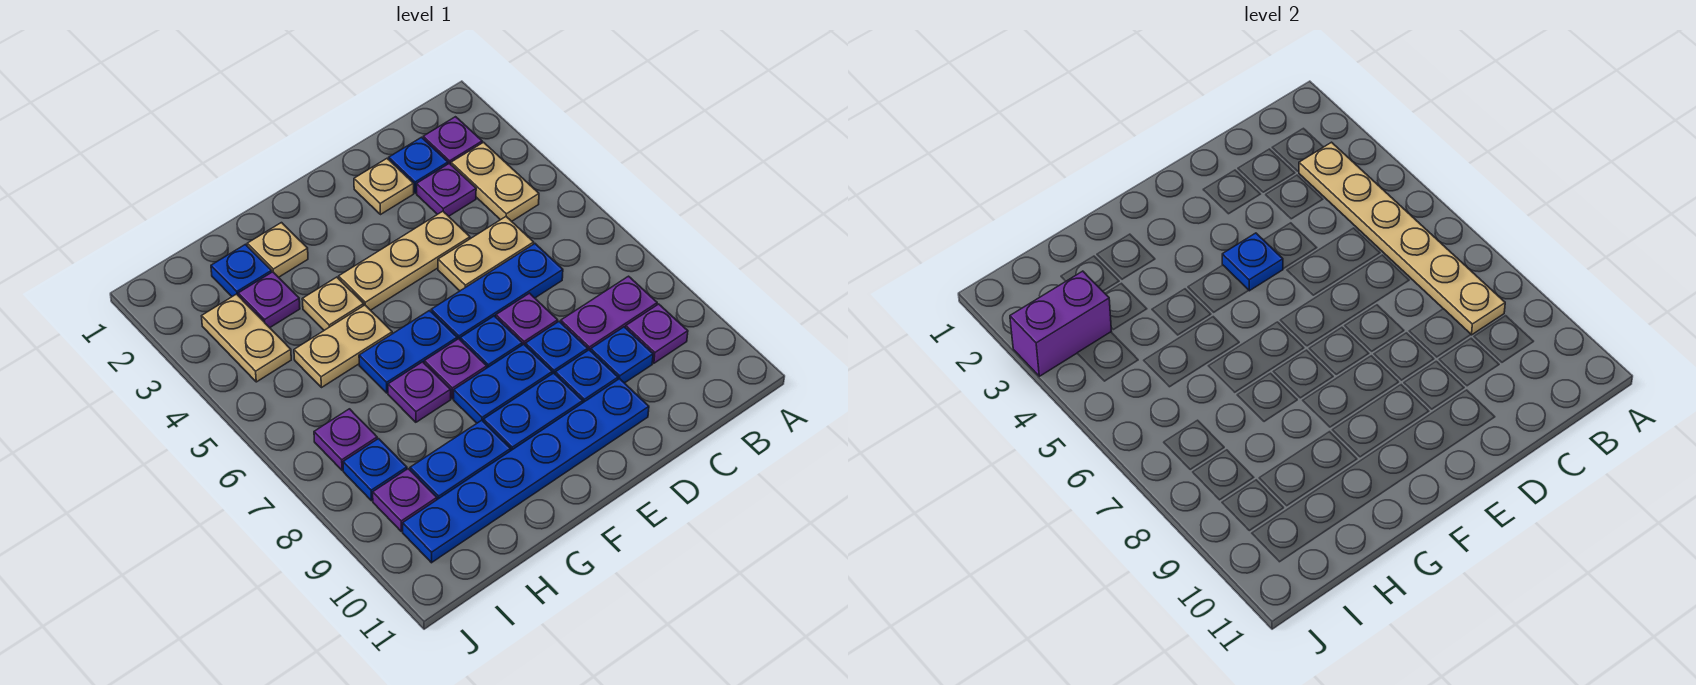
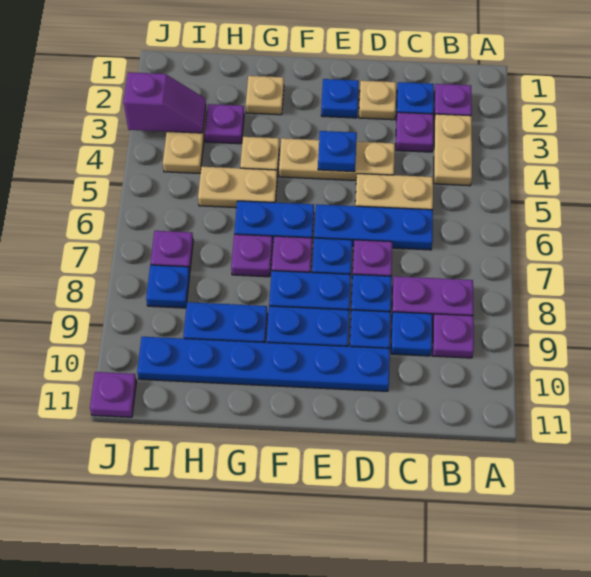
tan 1x6 plate [1299,142,1505,335] -> none
blue 1x1 plate [211,244,272,297] -> blue 1x1 plate moved to [321,79,359,118]
purple 1x2 brick [1010,271,1111,376] -> purple 1x2 slope [124,72,206,133]
purple 1x1 plate [373,469,437,531] -> purple 1x1 plate moved to [90,372,136,417]

